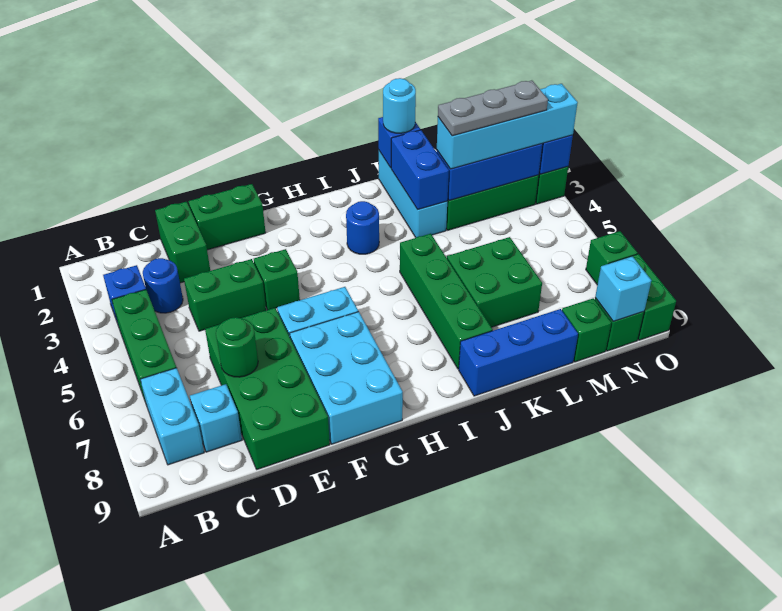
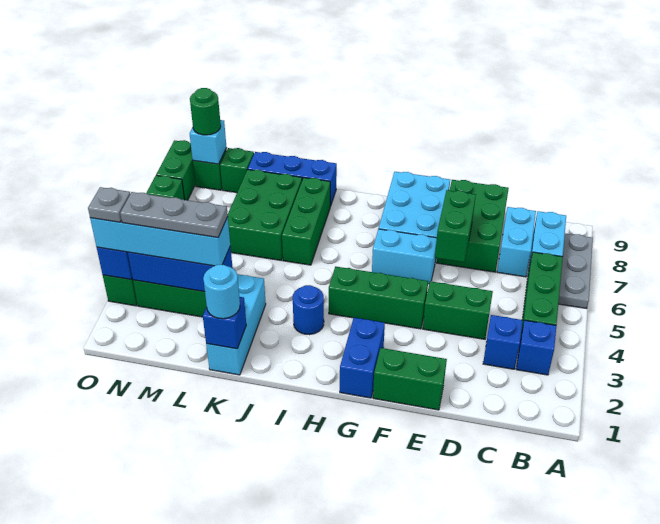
none -> grey 1x3 plate [558,234,593,309]
blue 1x1 round brick [143,258,183,313] -> blue 1x1 brick [483,315,523,369]
cyan 1x1 brick [190,384,242,452] -> cyan 1x2 brick [497,207,536,277]
green 1x2 brick [155,202,210,283] -> green 1x2 brick moved to [435,190,476,262]
green 2x4 brick [205,308,330,469] -> green 2x3 brick [437,180,509,272]
green 1x1 round brick [216,317,258,377] -> green 1x1 round brick moved to [190,88,221,135]
green 1x1 brick [254,249,300,310] -> green 1x3 brick [329,267,428,329]
green 1x4 brick [400,234,493,369] -> green 1x3 brick [282,178,330,265]
blue 1x2 brick [391,130,449,209] -> blue 1x2 brick moved to [340,318,385,398]
green 2x2 brick [447,237,542,327] -> green 2x3 brick [228,169,302,261]
none -> grey 1x1 plate [88,187,130,222]

